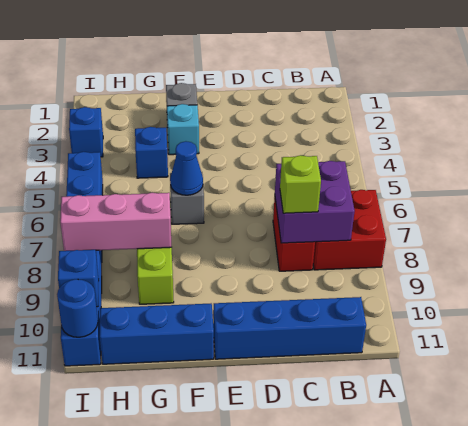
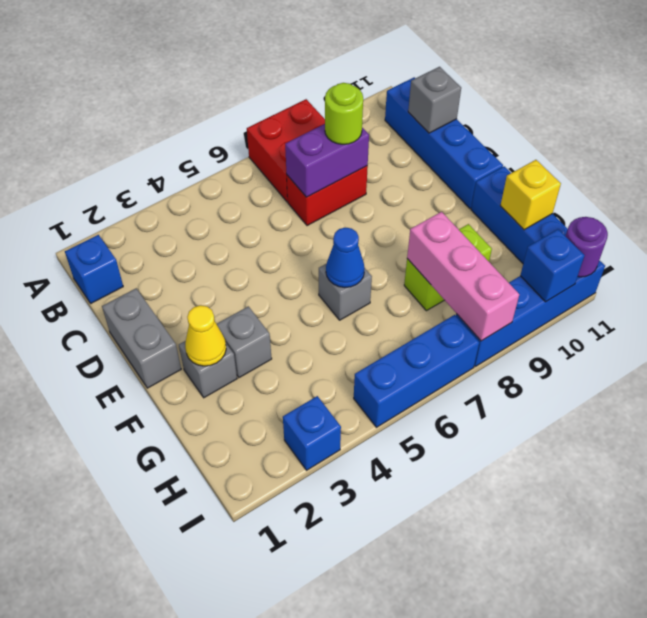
purple 2x2 brick [275,161,355,243] -> purple 1x2 brick [285,124,369,197]
lime 1x1 brick [280,155,321,213] -> lime 1x1 round brick [325,83,363,144]
none -> grey 1x1 brick [408,67,461,133]
none -> grey 1x2 brick [102,288,181,388]
none -> yellow 1x1 cone [185,305,226,366]
cyan 1x1 brick [167,104,199,155] -> grey 1x1 brick [217,306,272,378]
blue 1x1 brick [135,127,168,178] -> blue 1x1 brick moved to [65,235,123,303]
none -> yellow 1x1 brick [500,160,561,230]
blue 1x1 round brick [57,279,98,337] -> purple 1x1 round brick [566,217,608,277]

